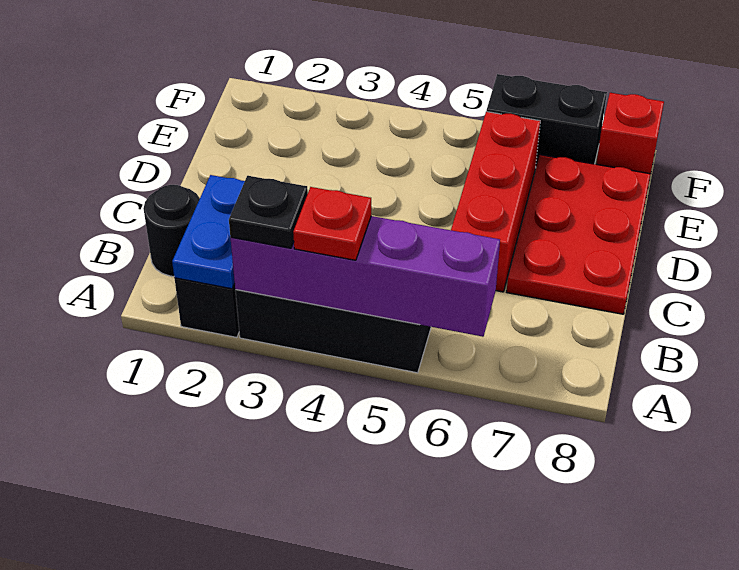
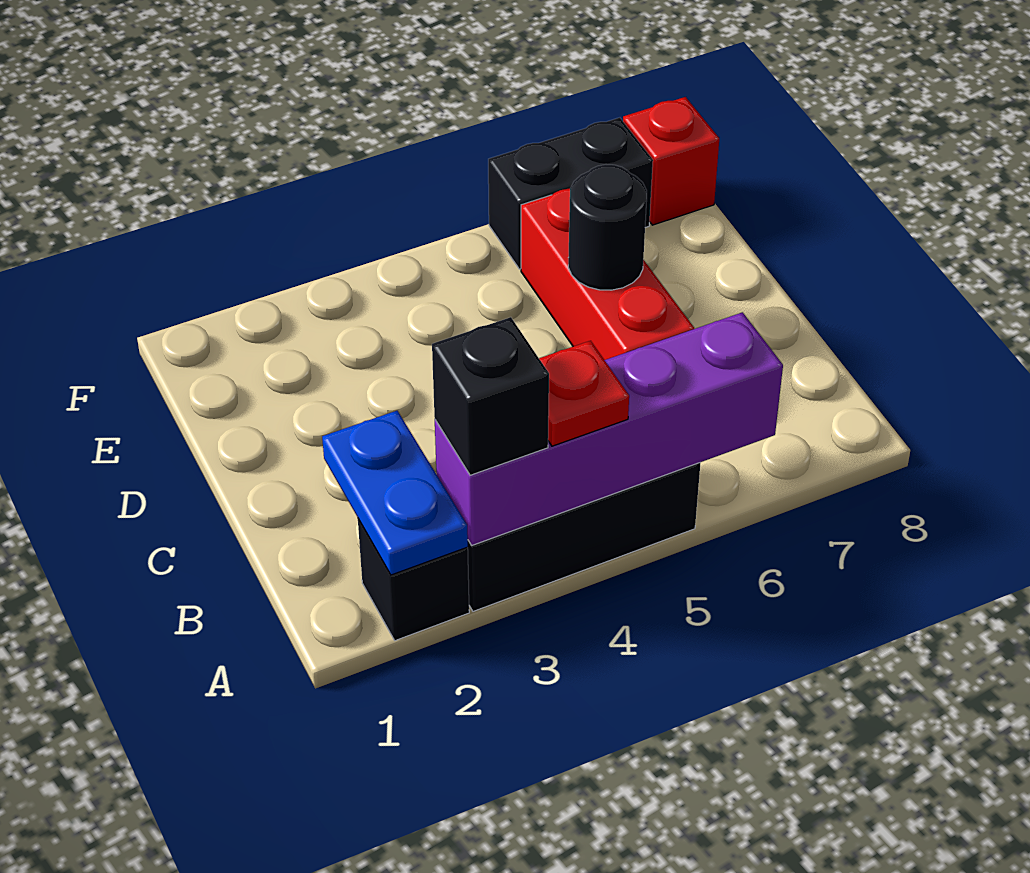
black 1x1 plate [229,176,308,248] -> black 1x1 brick [432,317,549,475]
black 1x1 round brick [143,185,200,276] -> black 1x1 round brick moved to [568,165,647,290]
red 2x3 plate [507,155,651,314] -> none

